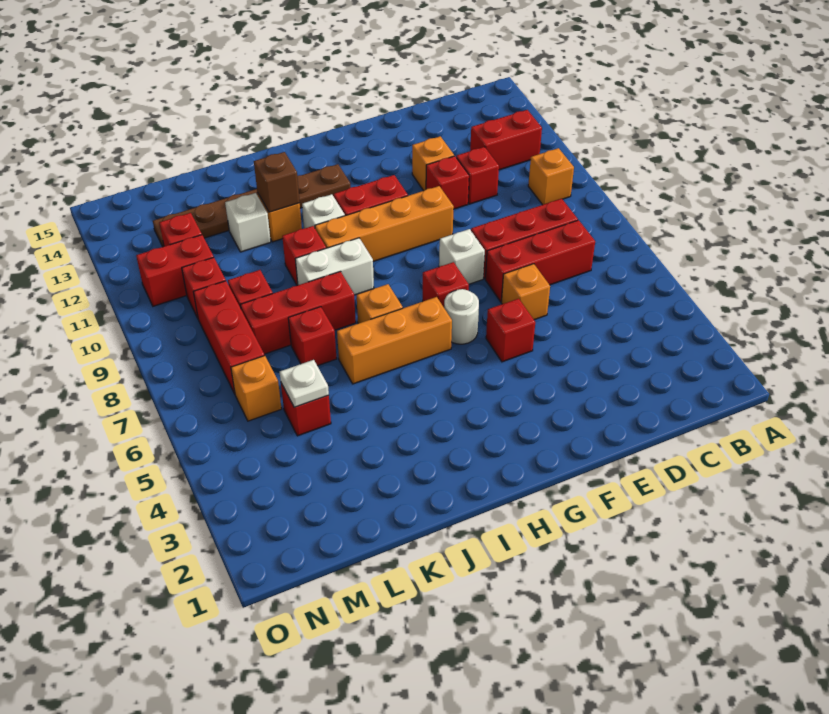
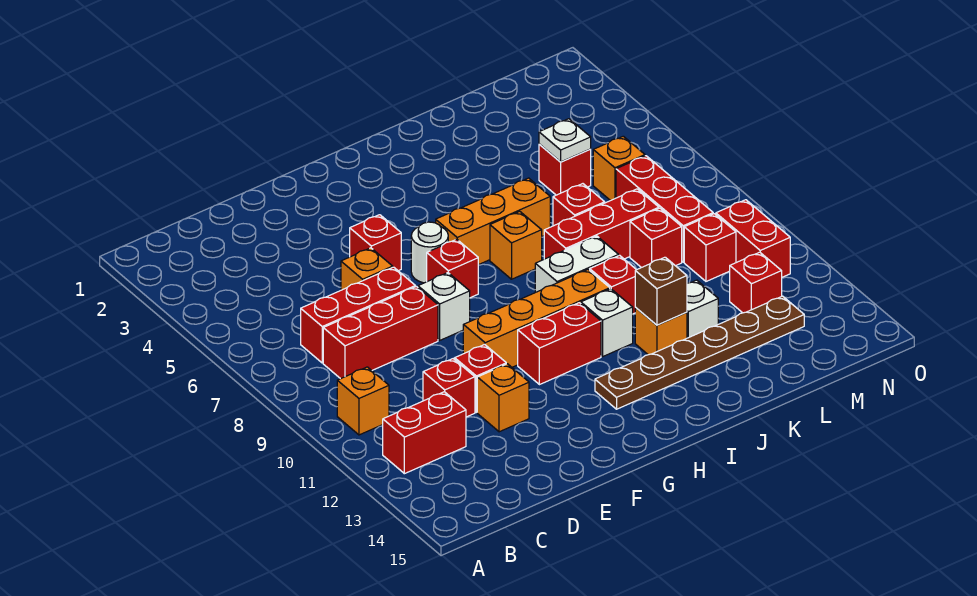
red 1x2 brick [136,235,213,306] -> red 1x2 brick turned to [716,200,790,277]

